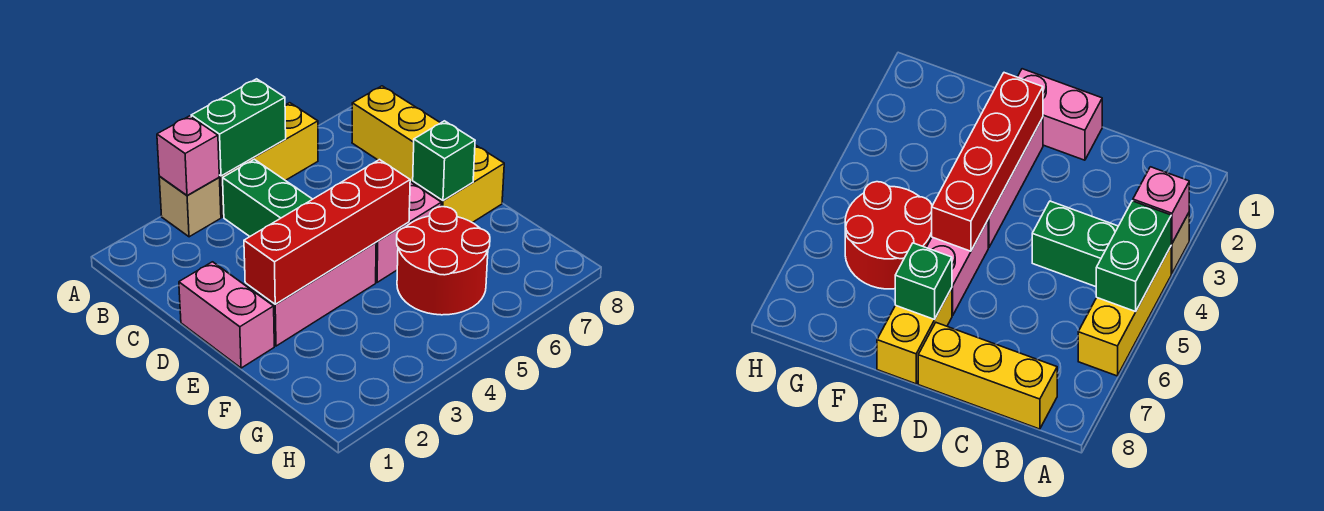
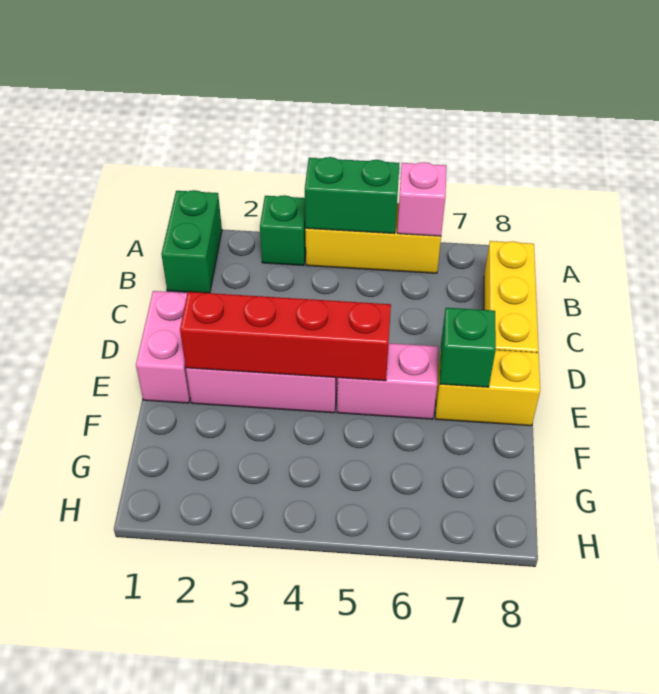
tan 1x1 brick [159,177,221,237] -> green 1x1 brick [260,195,306,266]
pink 1x1 brick [157,116,219,195] -> pink 1x1 brick moved to [397,162,446,236]
green 1x2 brick [223,159,312,236] -> green 1x2 brick moved to [161,190,222,293]
red 2x2 round brick [397,207,490,315] -> none

